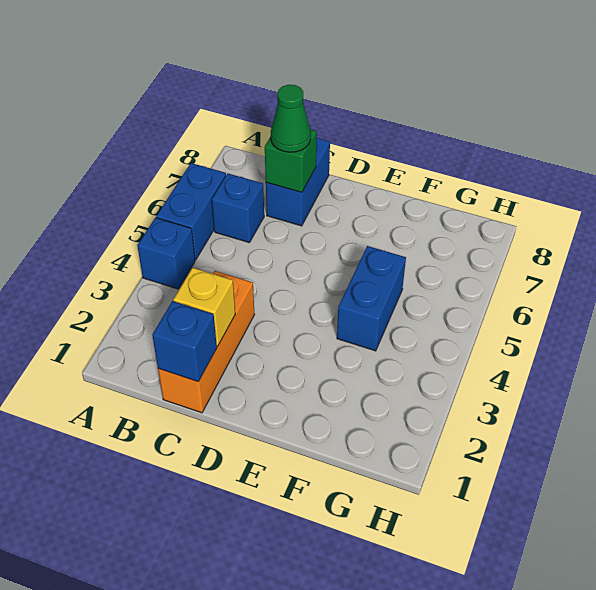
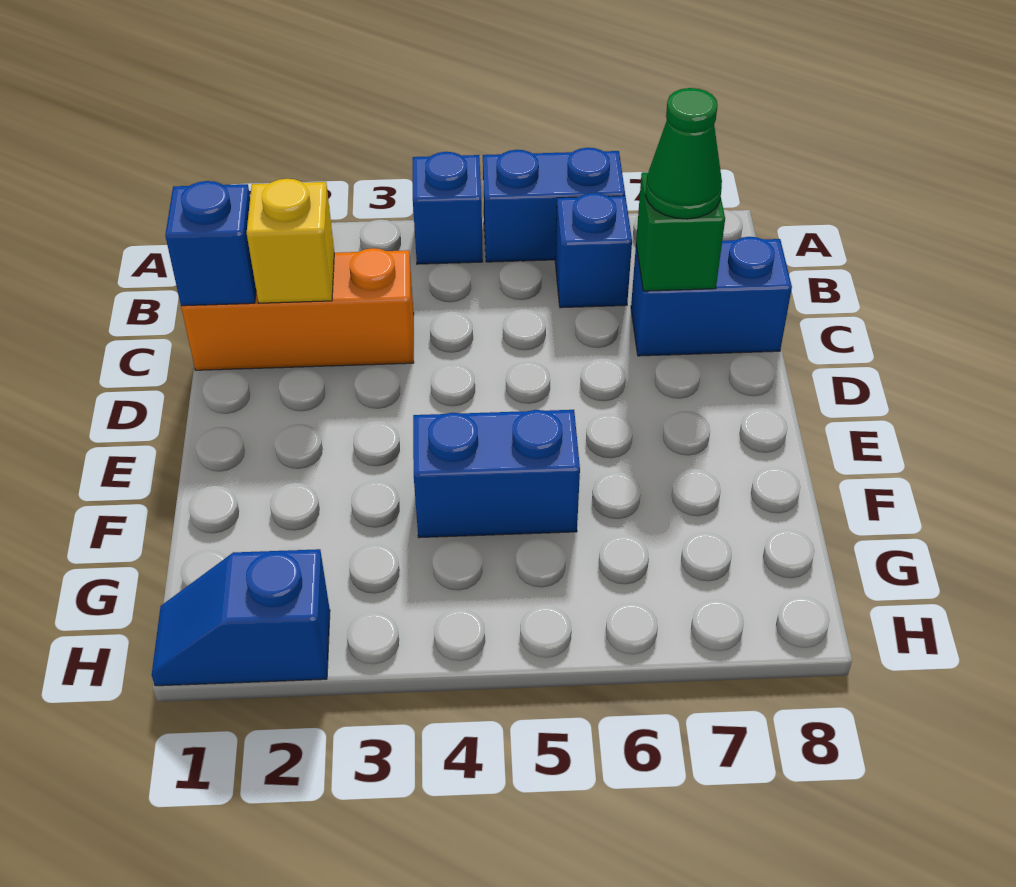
none -> blue 1x2 slope [152,549,330,686]

